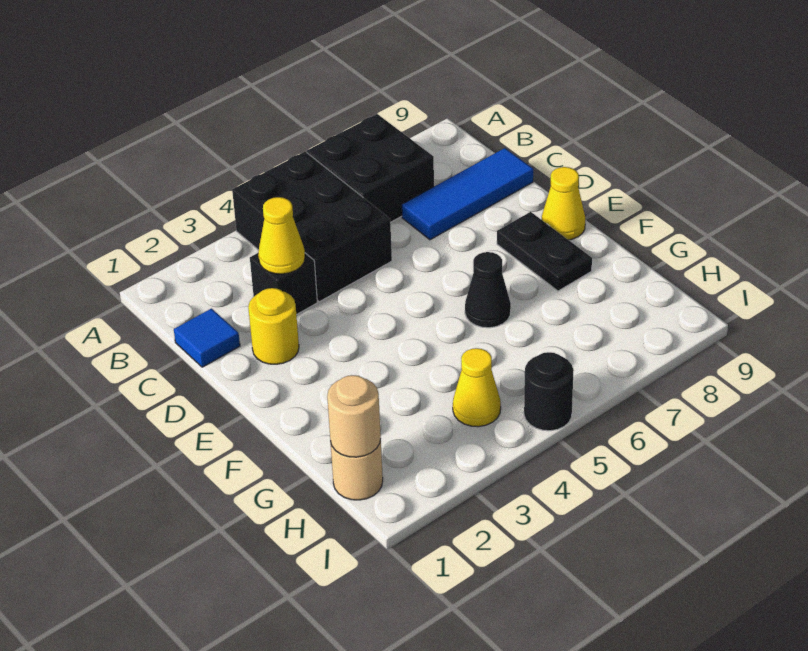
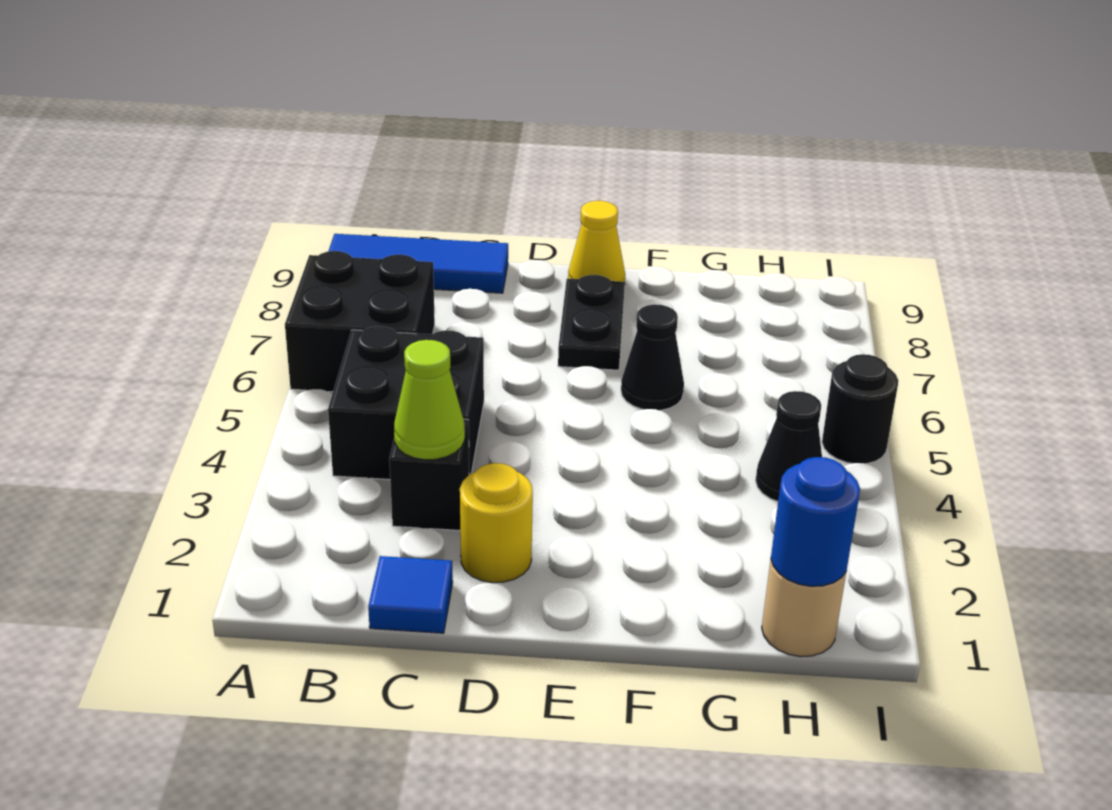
black 2x3 brick [232,152,392,302] -> black 2x2 brick [328,326,484,480]
yellow 1x1 cone [258,197,305,274] -> lime 1x1 cone [394,340,465,460]
blue 1x3 tile [402,148,533,240] -> blue 1x3 tile turned to [328,234,508,293]
black 1x2 plate [497,212,592,291] -> black 1x2 plate turned to [558,275,625,370]
tan 1x1 round brick [327,375,381,457] -> blue 1x1 round brick [771,457,860,586]
yellow 1x1 cone [453,348,501,427] -> black 1x1 cone [756,391,822,502]

